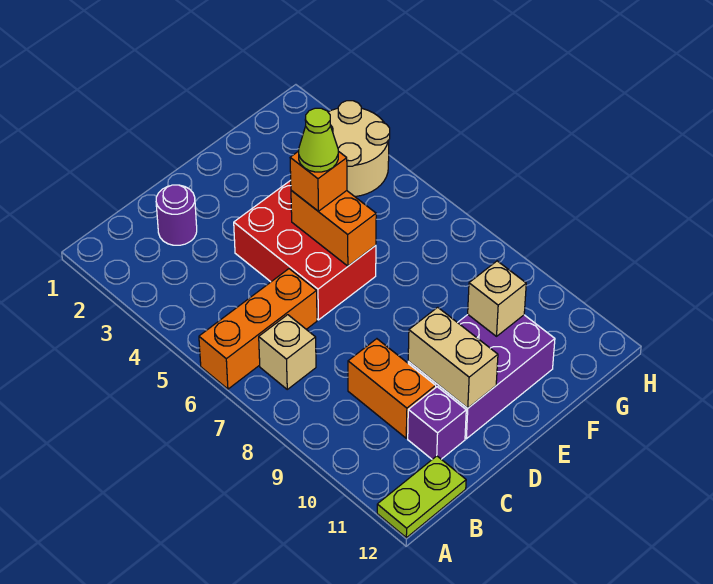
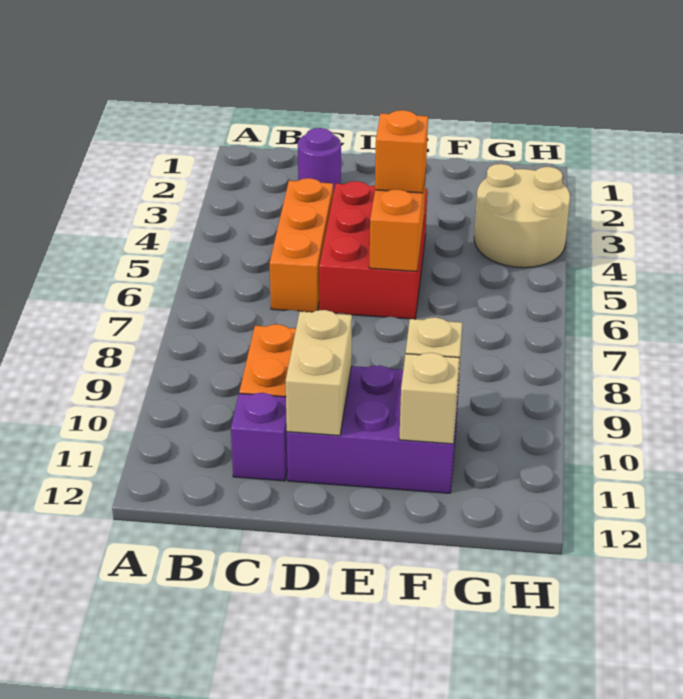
orange 1x3 brick [199,269,317,389] -> orange 1x3 brick turned to [270,178,333,312]
lime 1x2 plate [377,456,466,538] -> none
tan 1x1 brick [259,315,316,389] -> tan 1x1 brick moved to [399,353,459,444]
lime 1x1 cone [299,108,338,172] -> none

